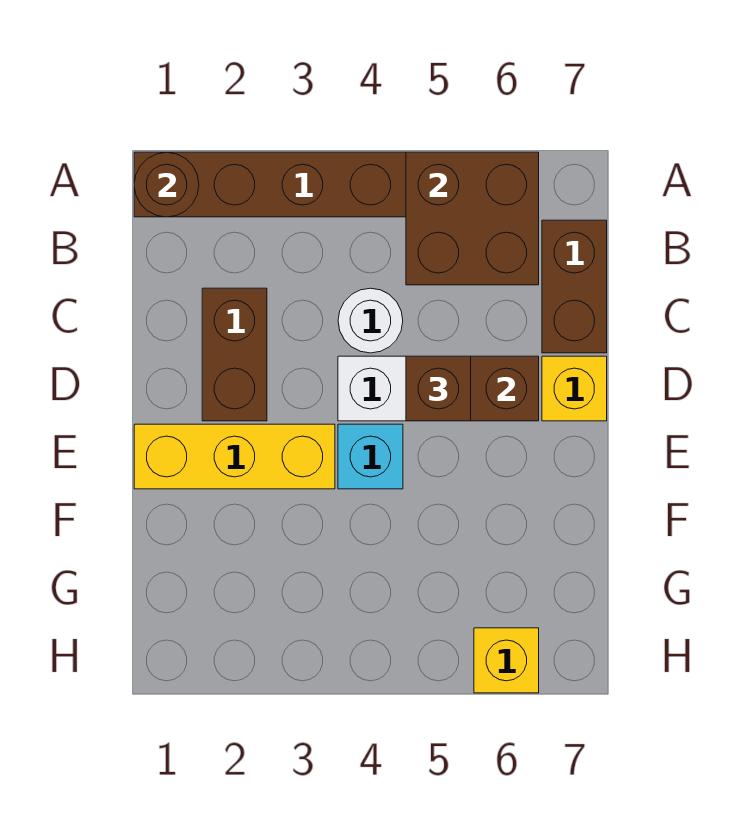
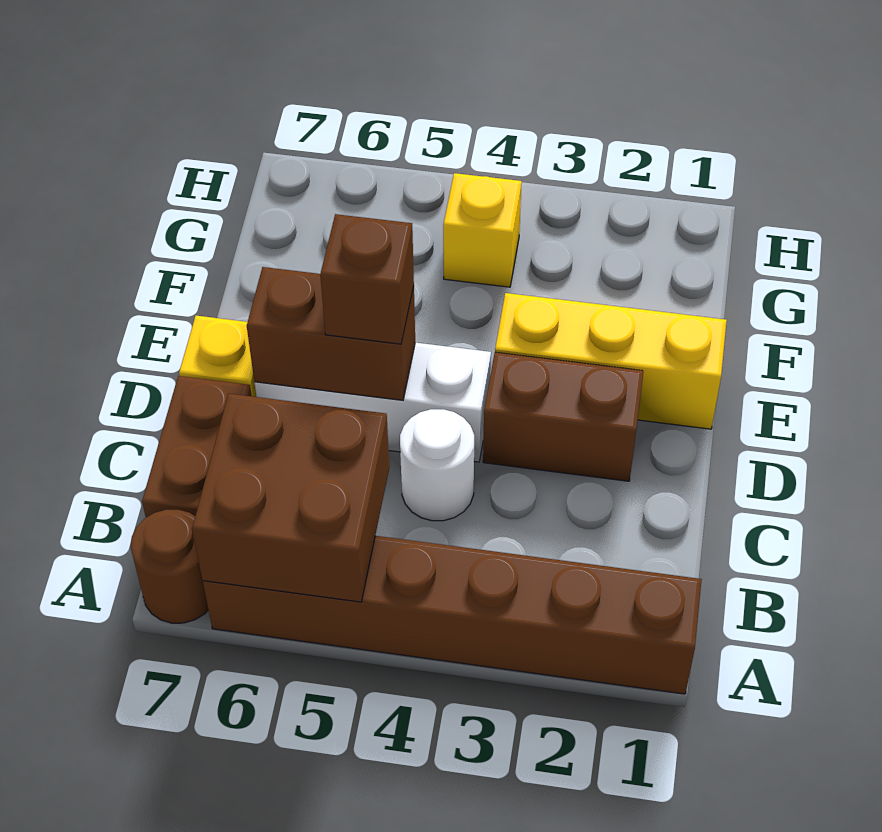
brown 1x1 round brick [134,152,199,217] -> brown 1x1 round brick moved to [131,510,208,623]
brown 1x2 brick [202,288,267,421] -> brown 1x2 brick turned to [483,352,644,481]
cyan 1x1 brick [338,424,403,489] -> none
yellow 1x1 brick [474,628,539,693] -> yellow 1x1 brick moved to [443,173,522,287]

